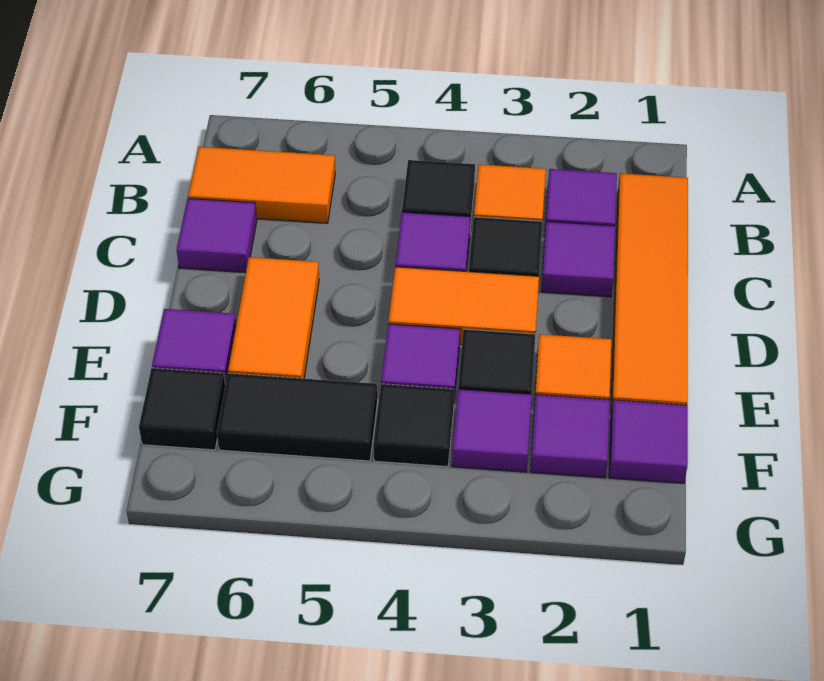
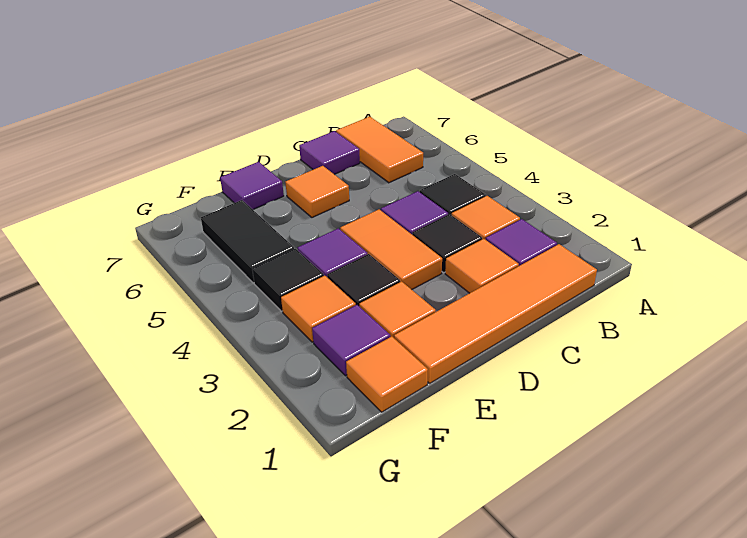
purple 1x1 tile [541,222,615,297] -> orange 1x1 tile [445,239,519,293]
orange 1x2 tile [228,257,319,379] -> orange 1x1 tile [285,166,349,217]
purple 1x1 tile [609,400,688,483] -> orange 1x1 tile [346,336,428,412]
purple 1x1 tile [452,389,532,472] -> orange 1x1 tile [281,276,356,342]
black 1x1 tile [139,368,225,450] -> none

